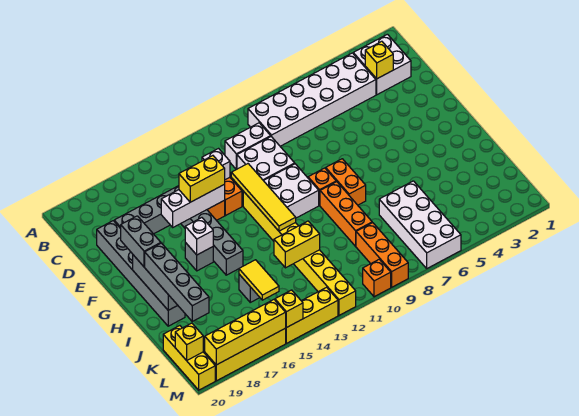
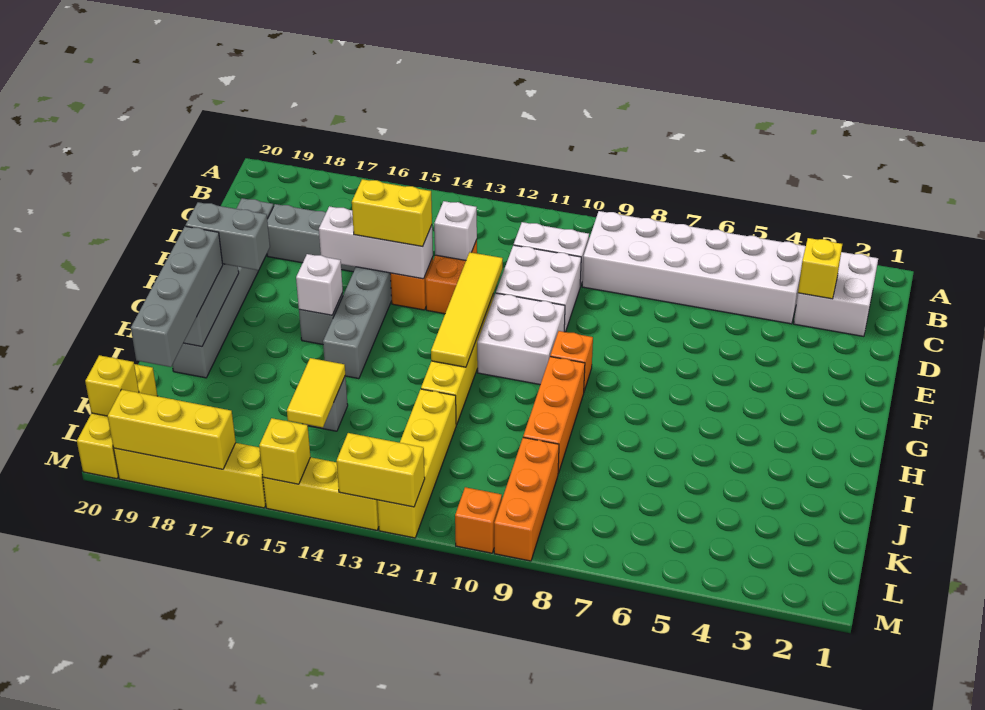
grey 1x2 brick [121,216,161,267] -> grey 1x2 brick turned to [185,202,270,270]
orange 1x2 brick [326,159,366,205] -> none
white 2x4 brick [379,181,461,268] -> none
yellow 1x2 brick [274,221,320,268] -> yellow 1x2 brick moved to [336,433,425,507]
yellow 1x4 brick [205,300,286,365] -> yellow 1x3 brick [108,390,236,469]

